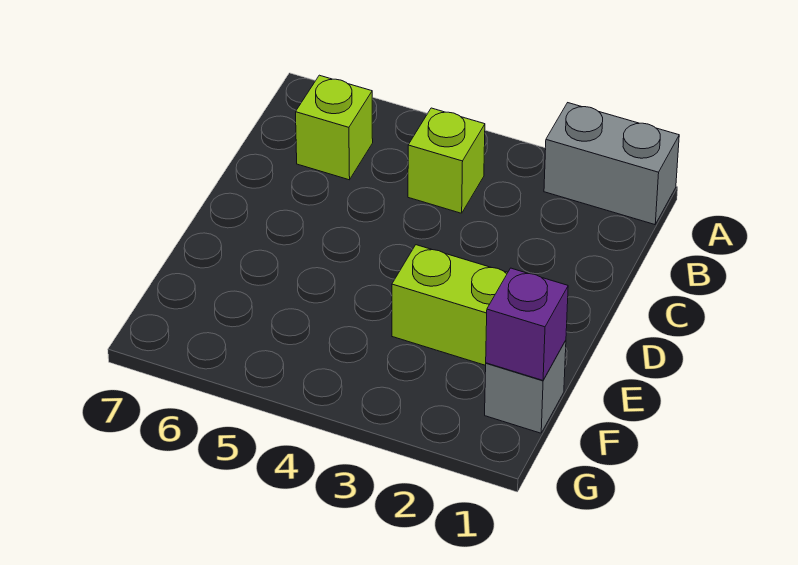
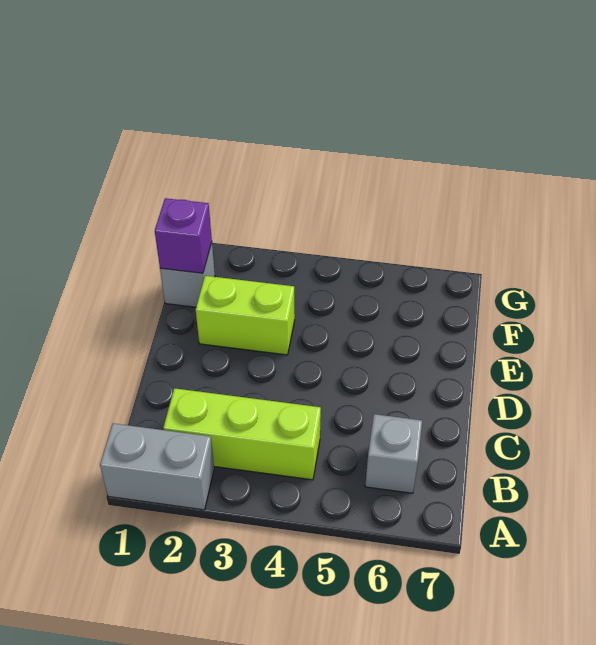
lime 1x1 brick [408,108,485,213] -> lime 1x3 brick [163,388,321,480]
lime 1x1 brick [296,75,373,180] -> grey 1x1 brick [365,414,422,493]

